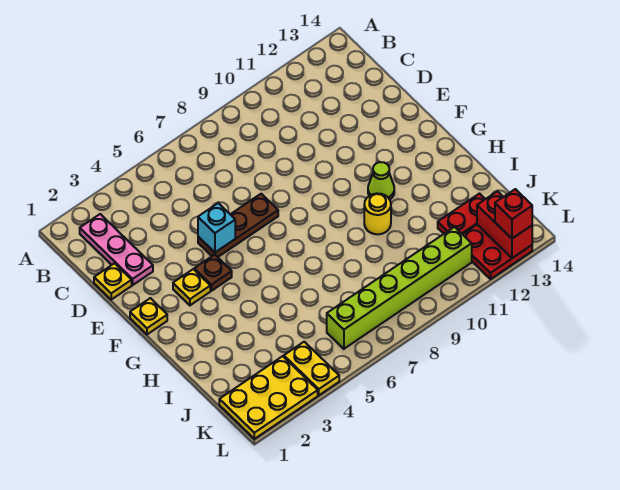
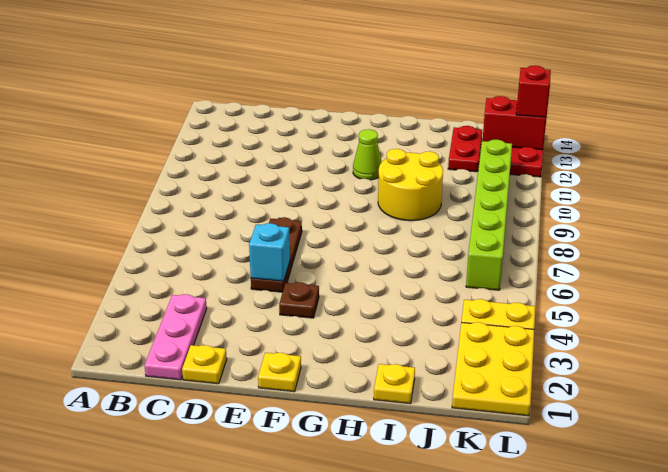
pink 1x3 plate [80,214,153,285] -> pink 1x3 plate turned to [144,294,207,380]
yellow 1x1 plate [173,269,210,305] -> yellow 1x1 plate moved to [374,364,415,404]
yellow 1x1 round brick [364,194,391,234] -> yellow 2x2 round brick [378,149,443,221]

